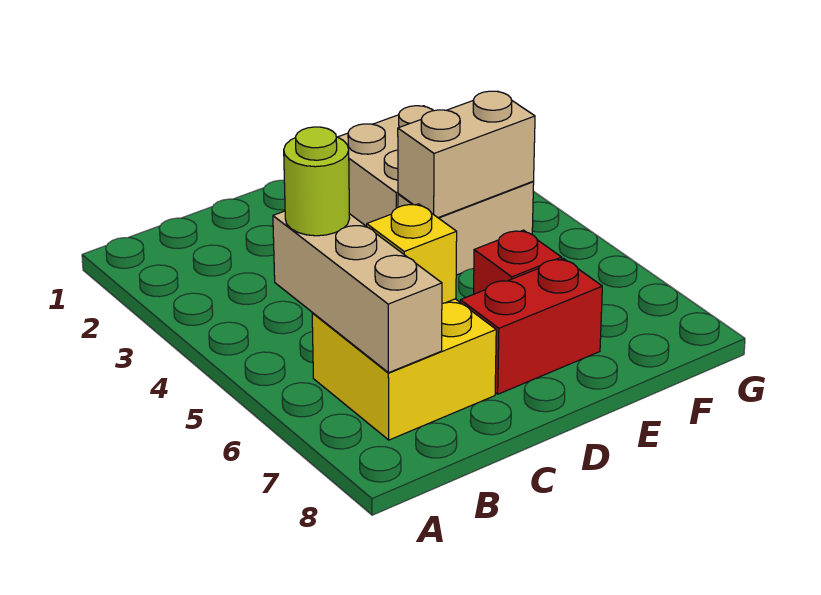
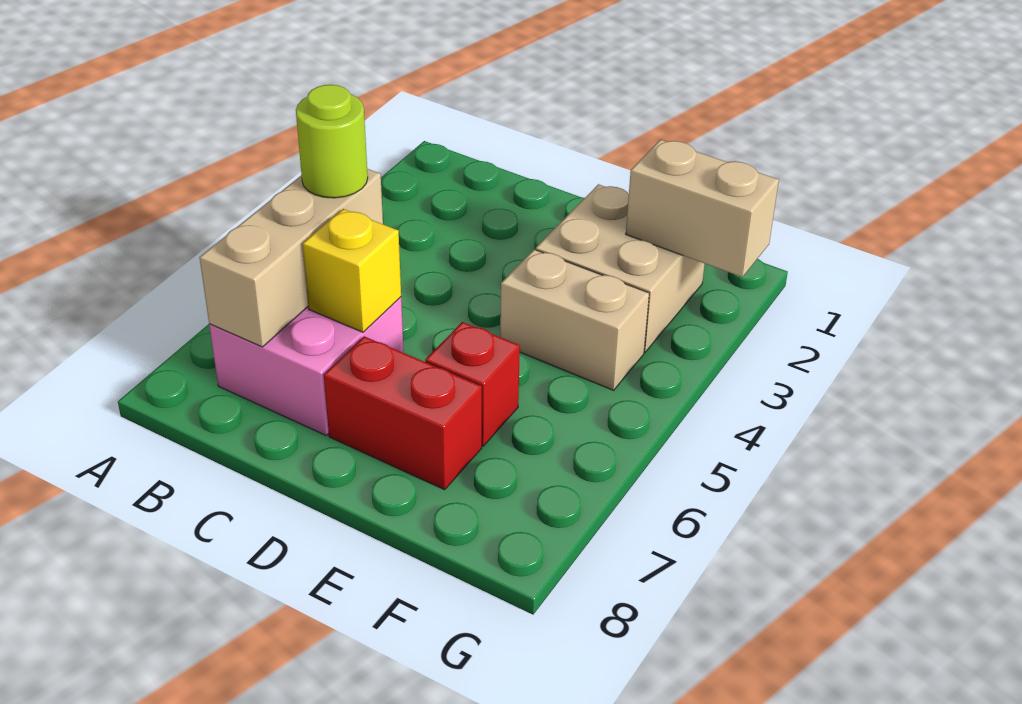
yellow 2x2 brick [312,299,496,440] -> pink 2x2 brick [209,297,404,435]
tan 1x2 brick [398,91,535,218] -> tan 1x2 brick moved to [626,140,779,277]

